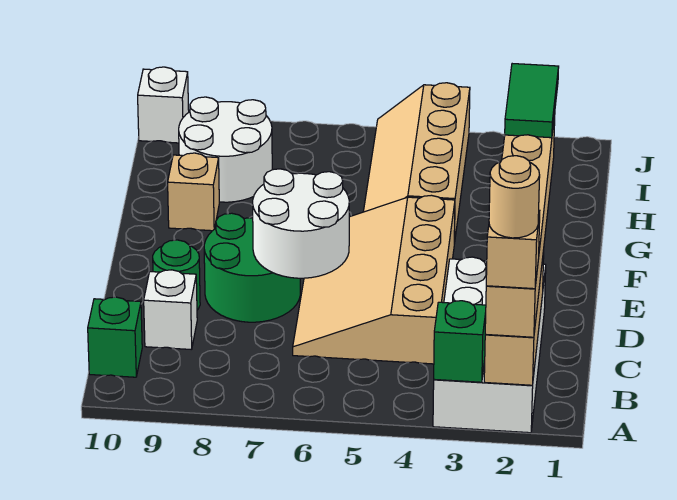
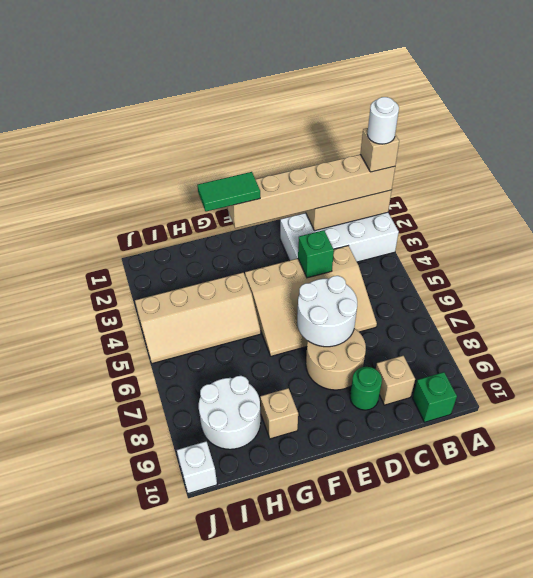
tan 1x1 round brick [489,156,540,238] -> white 1x1 round brick [367,97,399,144]
green 1x1 brick [434,301,486,382] -> green 1x1 brick moved to [298,230,334,278]
white 1x1 brick [144,270,197,350] -> tan 1x1 brick [376,356,415,405]
green 2x2 round brick [204,213,300,322] -> tan 2x2 round brick [306,328,366,390]

